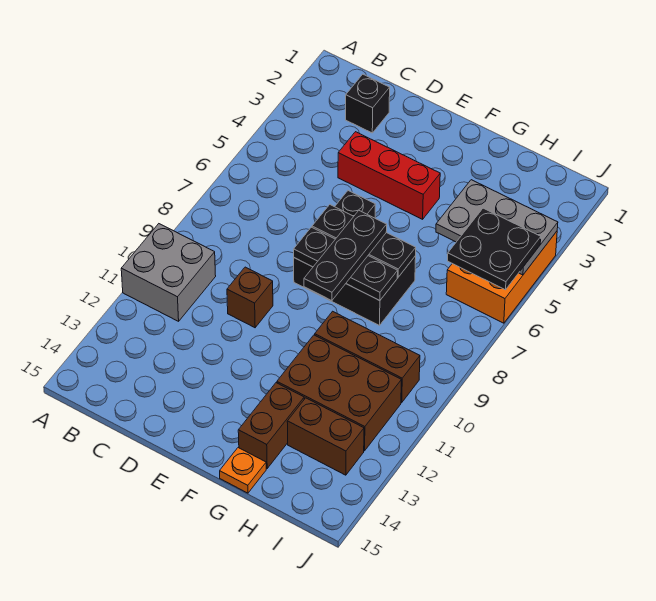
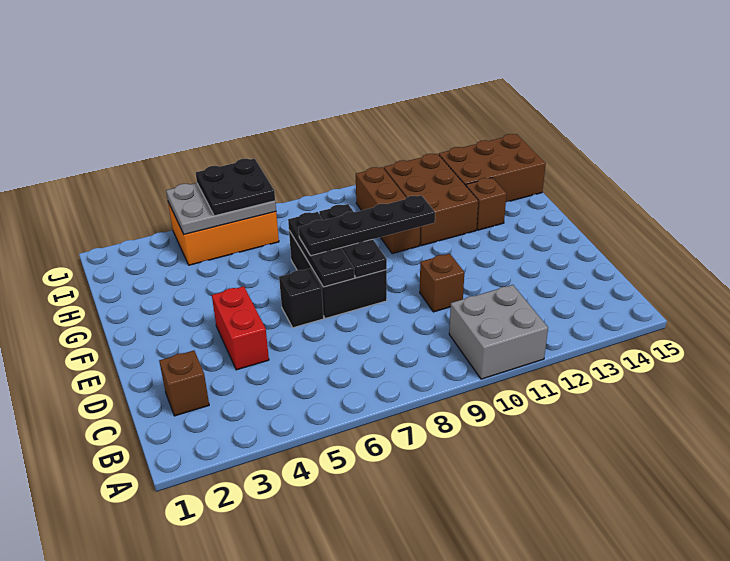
black 1x1 brick [346,74,390,133] -> brown 1x1 brick [159,351,209,416]
red 1x3 brick [338,132,440,219] -> red 1x2 brick [212,286,269,370]
black 1x3 plate [304,211,387,301] -> black 1x4 plate [299,195,435,256]
brown 1x2 brick [238,383,304,468] -> brown 1x1 brick [466,178,507,230]
orange 1x1 plate [220,448,266,493] -> none
grey 2x3 plate [436,180,558,275] -> grey 2x3 plate turned to [166,183,276,234]
brown 1x2 brick [287,398,364,475] -> brown 2x3 brick [439,134,546,202]

